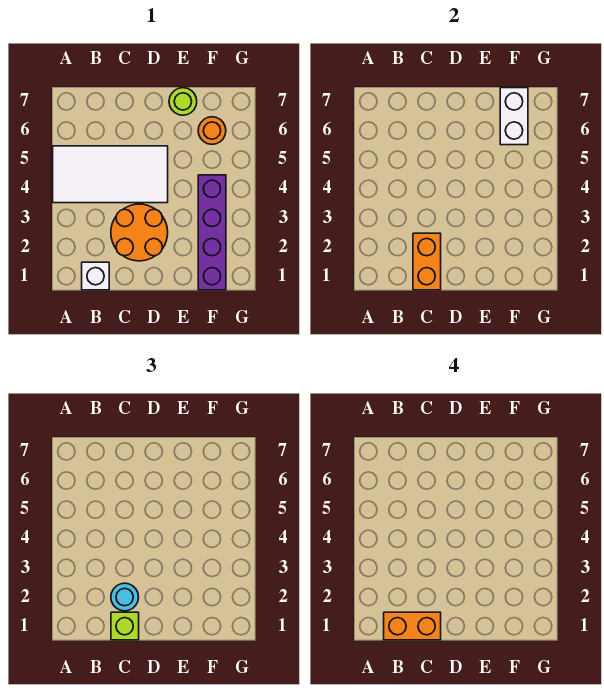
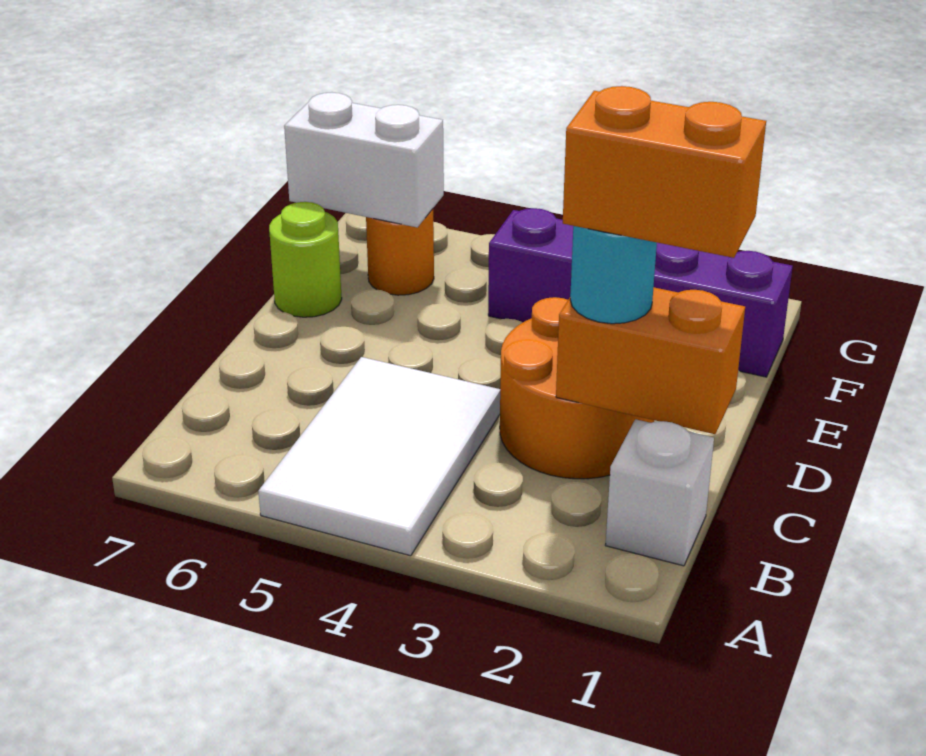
white 2x4 tile [53,146,168,203] -> white 2x3 tile [258,357,500,556]
orange 1x2 brick [384,612,441,640] -> orange 1x2 brick turned to [563,86,766,258]
lime 1x1 brick [111,612,139,640] -> none

